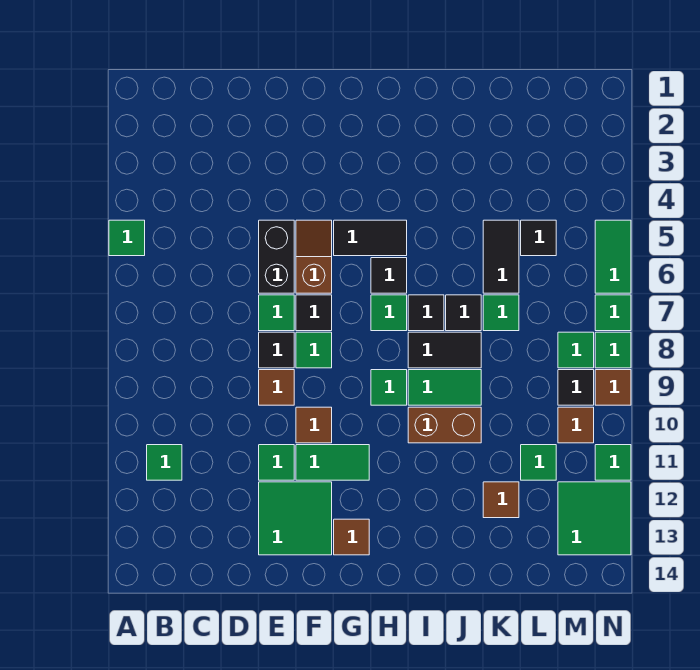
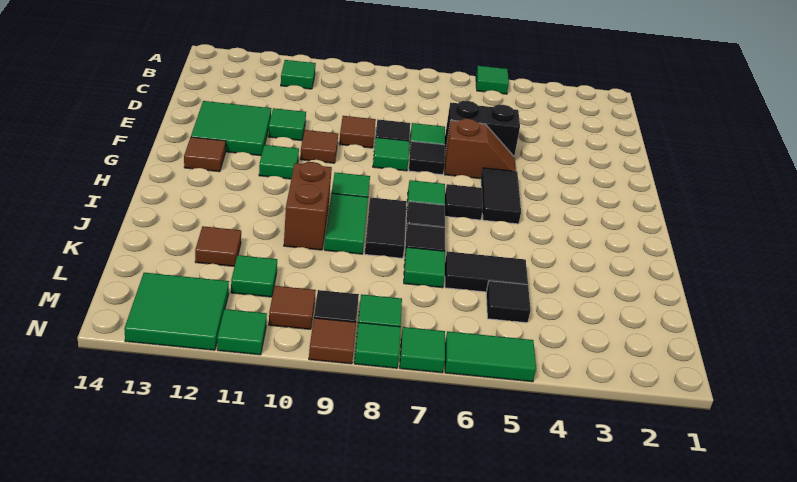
green 1x2 tile [296,445,369,480] -> green 1x1 tile [259,145,299,179]

